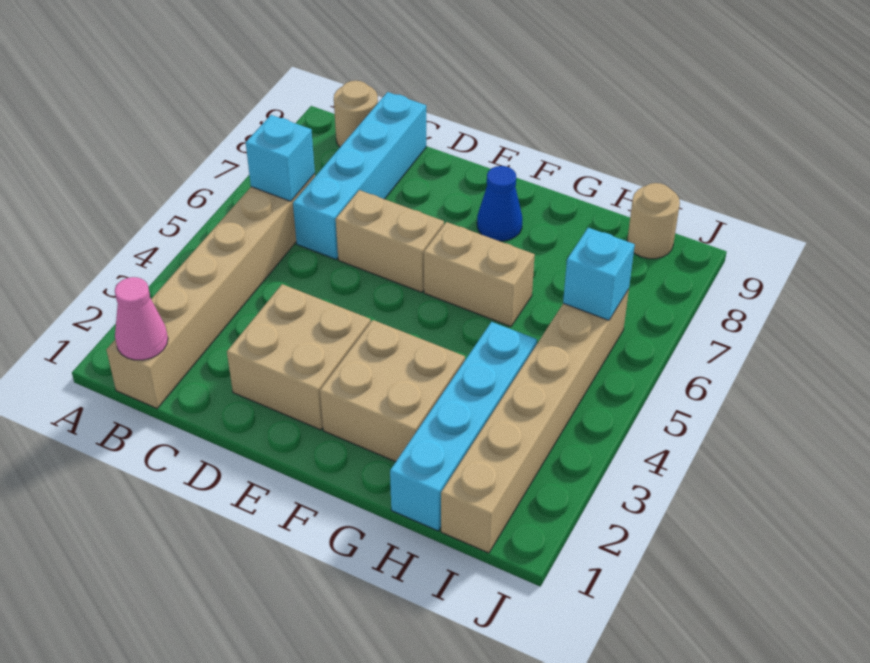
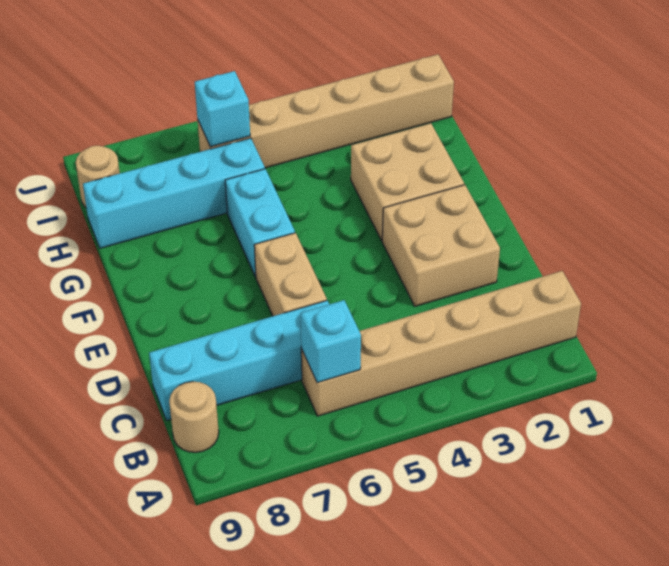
pink 1x1 cone [115,277,168,360] -> none
tan 1x2 brick [424,222,535,326] -> cyan 1x2 brick [225,169,295,277]
blue 1x1 cone [477,166,522,241] -> none
cyan 1x4 brick [390,322,537,531] -> cyan 1x4 brick moved to [83,138,265,248]

